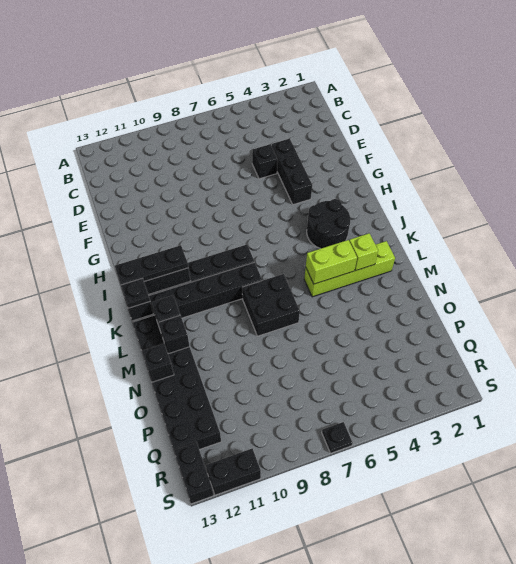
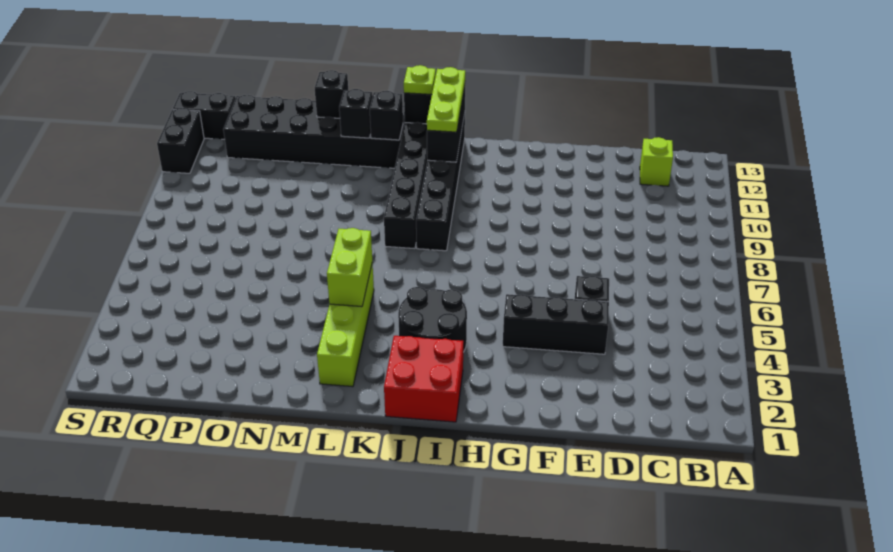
none -> red 2x2 brick [384,336,463,422]
black 1x3 plate [115,245,188,285] -> lime 1x3 plate [427,67,465,132]
black 1x1 plate [121,278,150,308] -> lime 1x1 plate [404,65,436,95]
lime 1x1 brick [349,233,378,271] -> lime 1x1 brick moved to [640,137,673,186]
black 2x2 brick [242,274,300,336] -> none
black 1x1 plate [322,422,353,453] -> none

